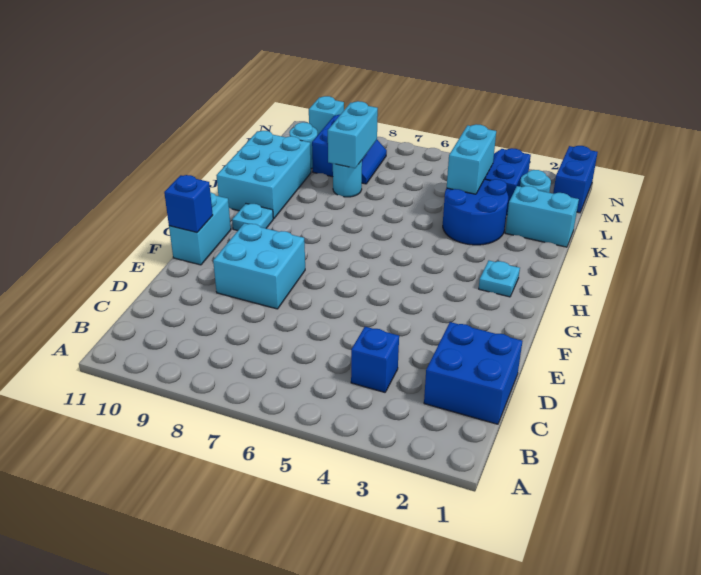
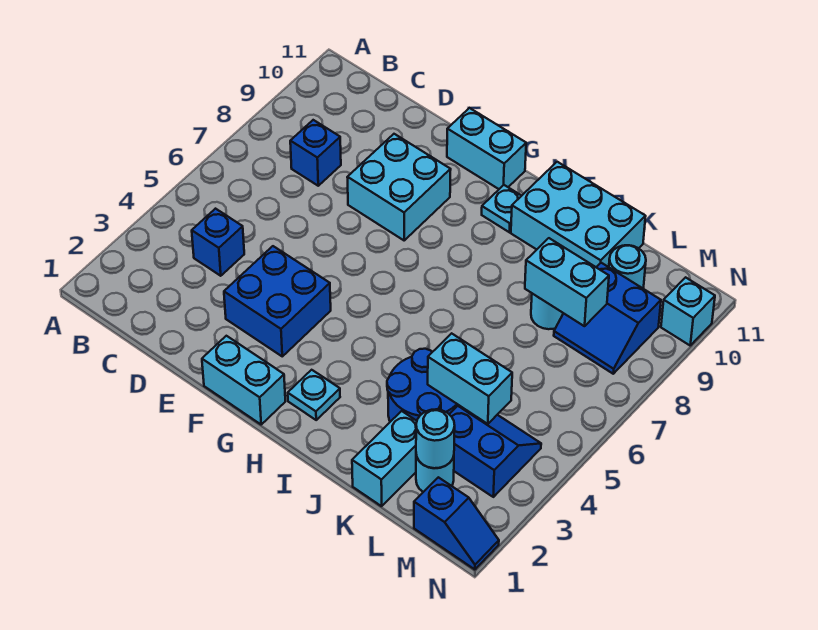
blue 2x2 brick [424,322,522,424] -> blue 2x2 brick moved to [224,246,331,356]
none -> cyan 1x2 brick [202,336,285,424]
blue 1x1 brick [164,175,213,232] -> blue 1x1 brick moved to [290,120,341,186]
none -> cyan 1x1 round brick [416,409,455,468]
blue 1x2 brick [553,146,598,213] -> blue 1x2 slope [414,477,499,570]

